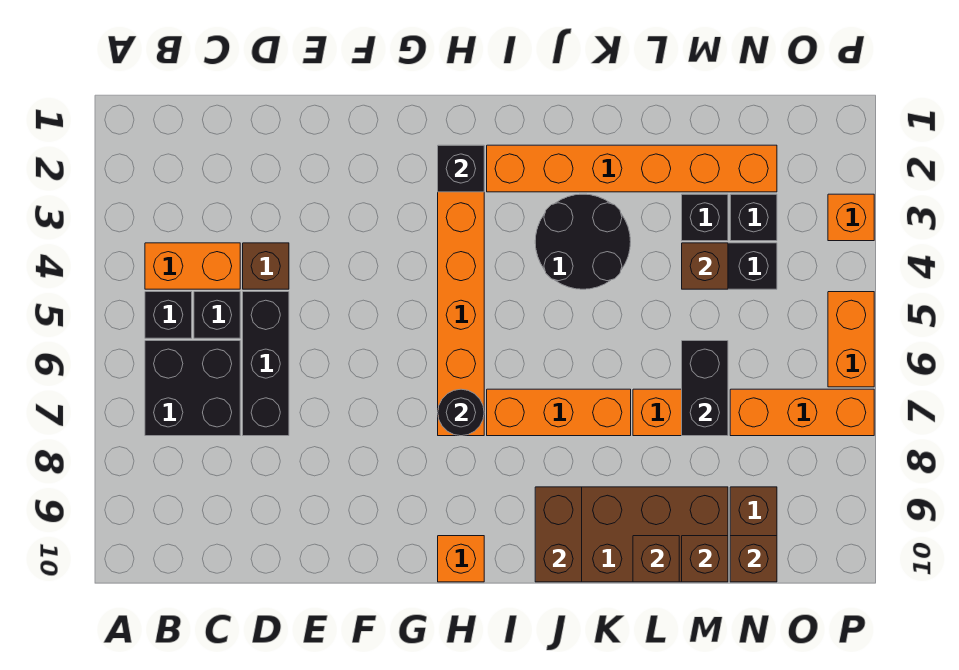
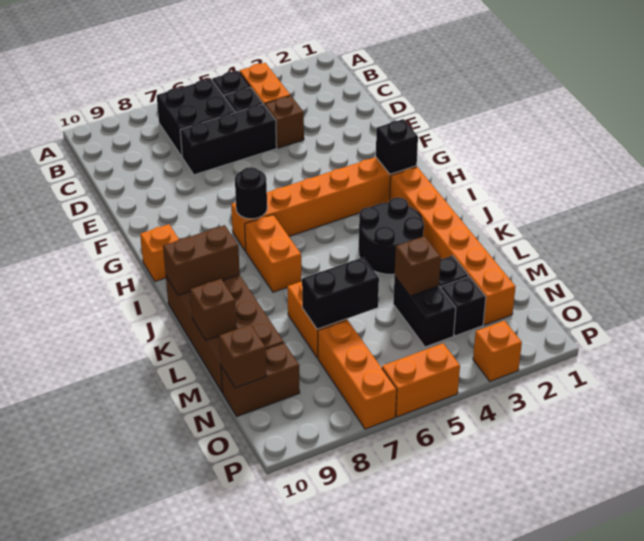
orange 1x3 brick [487,389,631,436] -> orange 1x2 brick [245,215,301,292]
brown 1x1 brick [682,536,728,582] -> none

